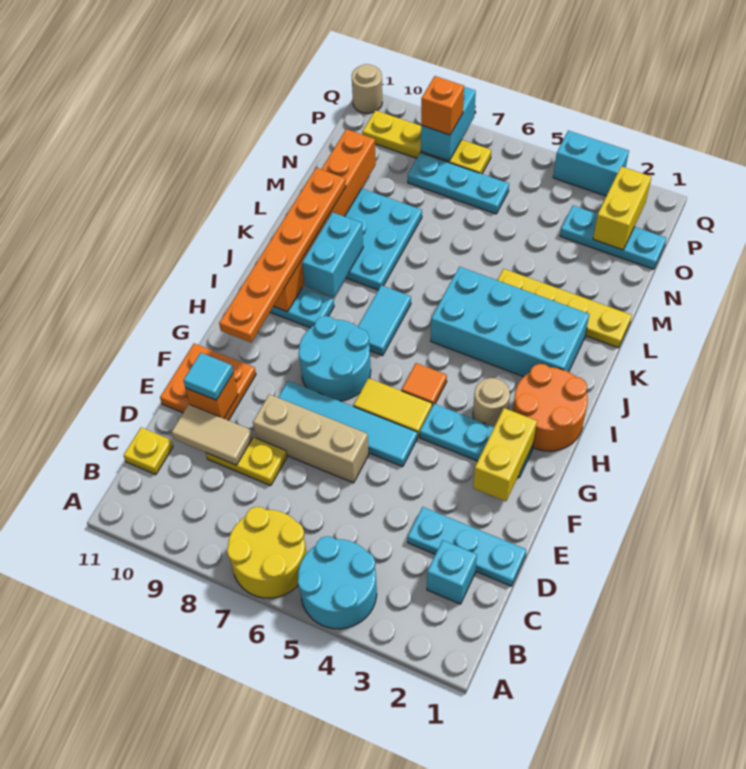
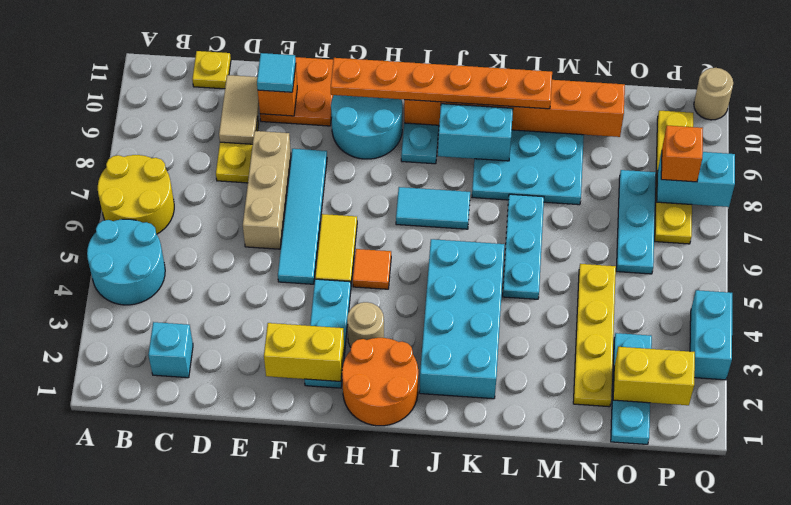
cyan 1x3 plate [408,507,526,586] -> cyan 1x3 plate moved to [503,194,544,299]
cyan 2x2 round brick [298,316,371,401] -> cyan 2x2 round brick moved to [331,95,402,159]
yellow 1x4 plate [498,269,632,348] -> yellow 1x4 plate moved to [573,264,616,407]

